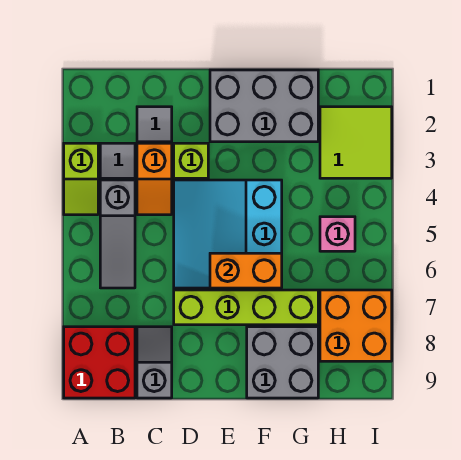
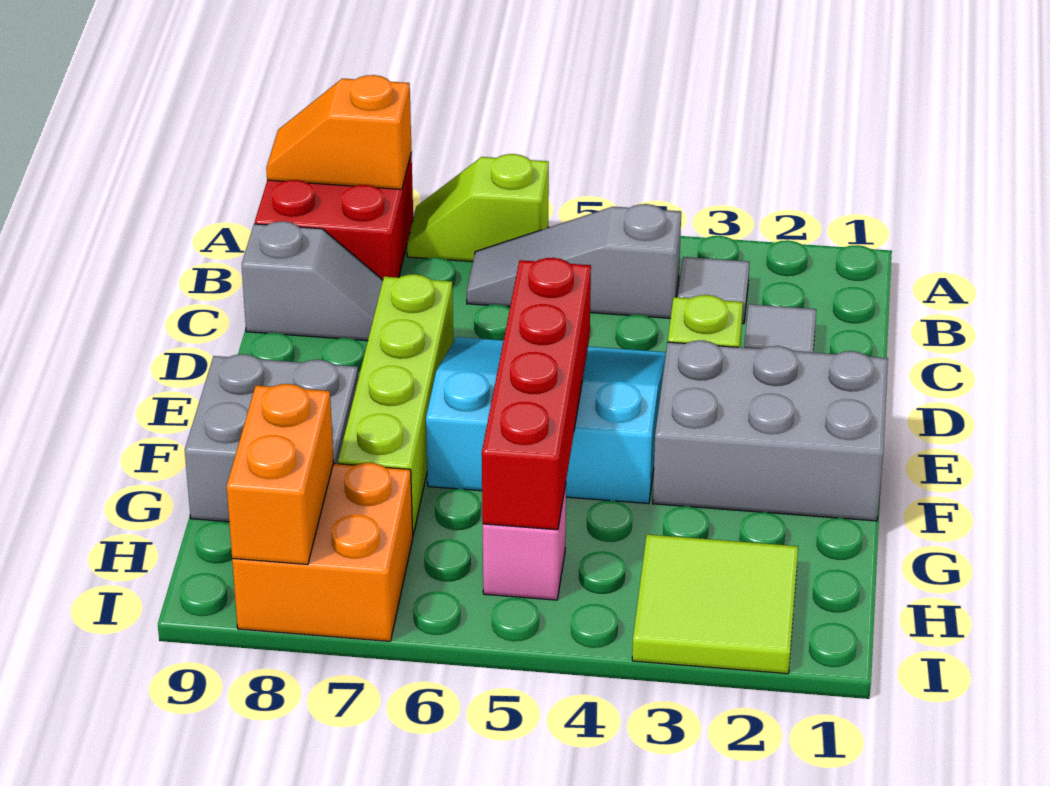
lime 1x2 slope [64,143,98,215] -> lime 1x2 slope moved to [407,154,549,262]
orange 1x2 slope [137,143,172,215] -> orange 1x2 slope moved to [266,75,412,189]
grey 2x3 brick [210,70,318,142] -> grey 2x3 brick turned to [653,340,888,521]
none -> red 1x4 brick [482,258,591,530]
orange 1x2 brick [210,253,282,288] -> orange 1x2 brick moved to [227,384,334,564]

